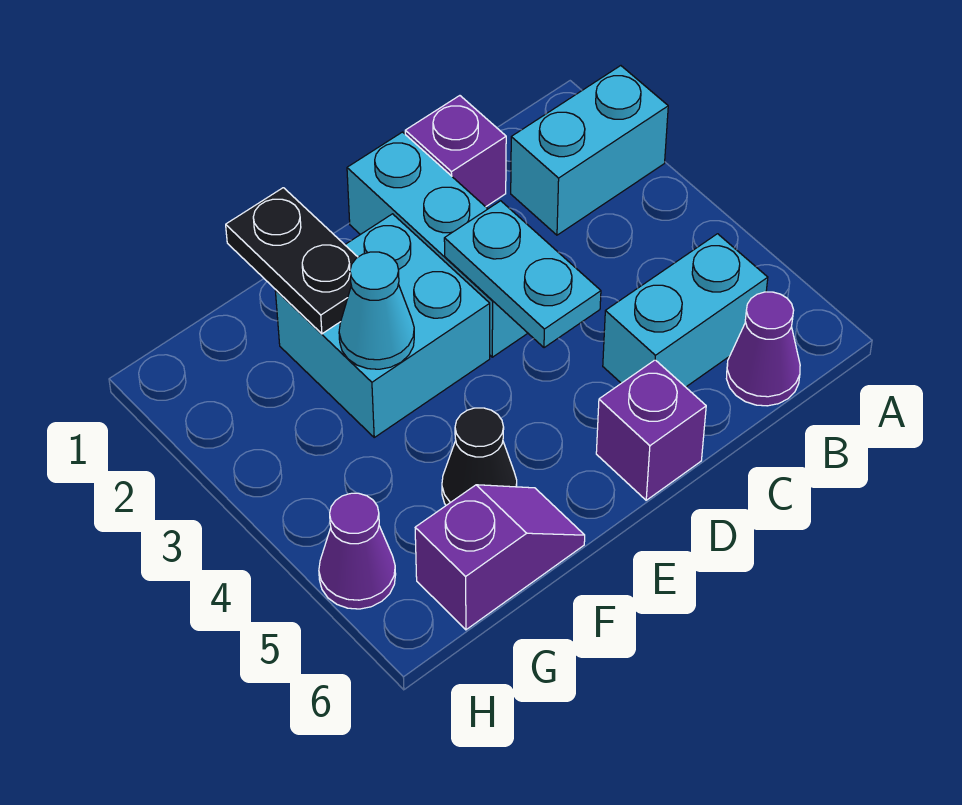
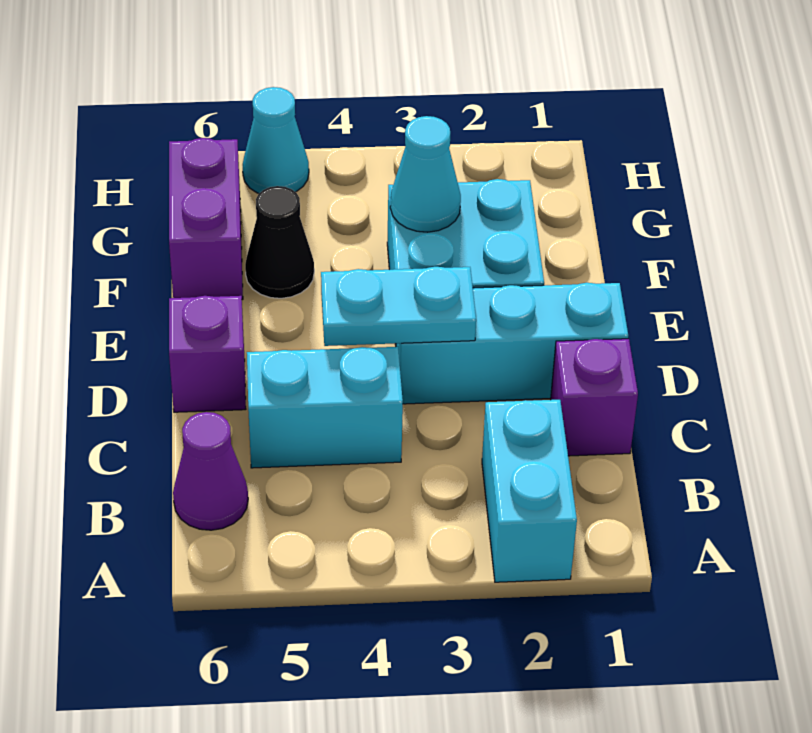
cyan 1x2 brick [603,234,768,387] -> cyan 1x2 brick turned to [247,347,403,468]
black 1x2 plate [226,188,358,334] -> none
purple 1x2 slope [415,485,585,630] -> purple 1x2 brick [169,138,243,300]
purple 1x1 cone [319,493,396,609] -> cyan 1x1 cone [243,87,309,193]

